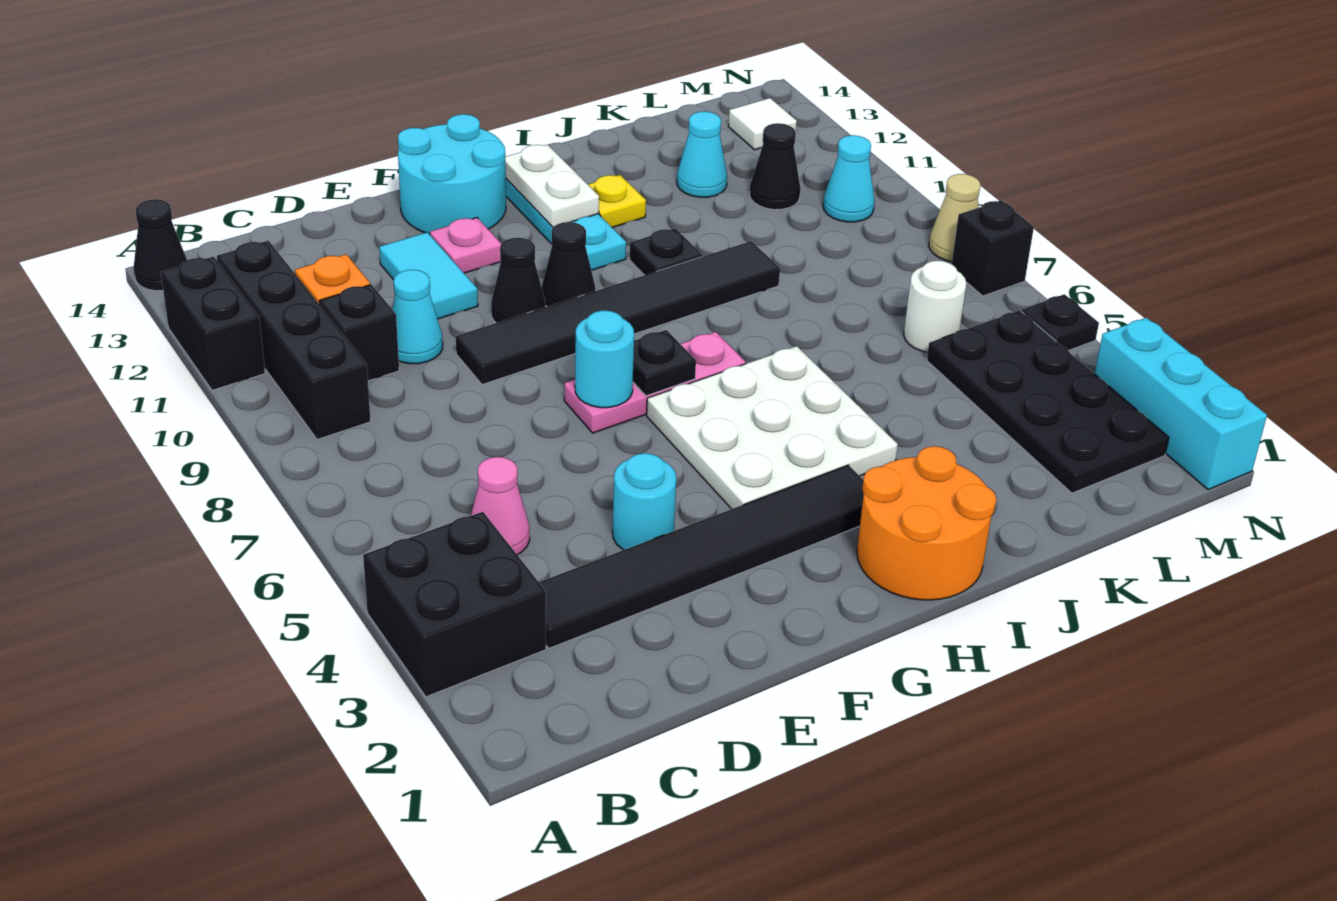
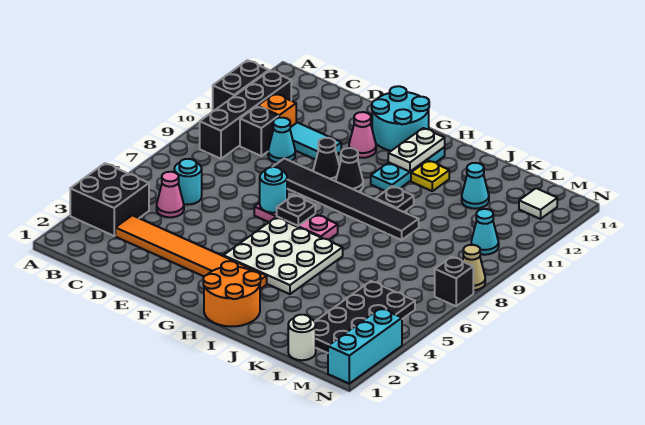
black 1x1 cone [133,199,187,291] -> none
black 1x6 tile [539,465,864,648] -> orange 1x6 tile [115,215,267,289]
cyan 1x1 round brick [613,453,676,550] -> cyan 1x1 round brick moved to [174,159,202,205]
cyan 1x2 tile [379,232,478,319] -> cyan 1x2 tile turned to [290,123,341,160]
pink 1x1 plate [430,218,501,273] -> pink 1x1 cone [349,112,376,158]
white 1x1 round brick [904,261,966,352] -> white 1x1 round brick moved to [288,315,316,360]
black 1x1 cone [750,123,801,210] -> none
black 1x1 plate [1021,294,1099,351] -> none

